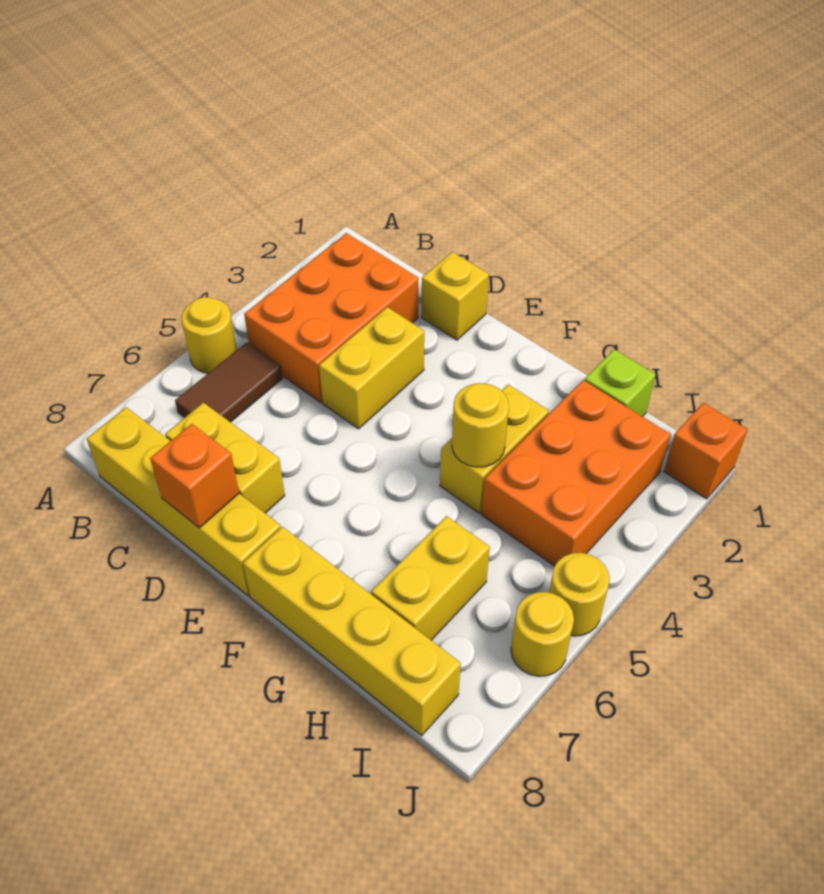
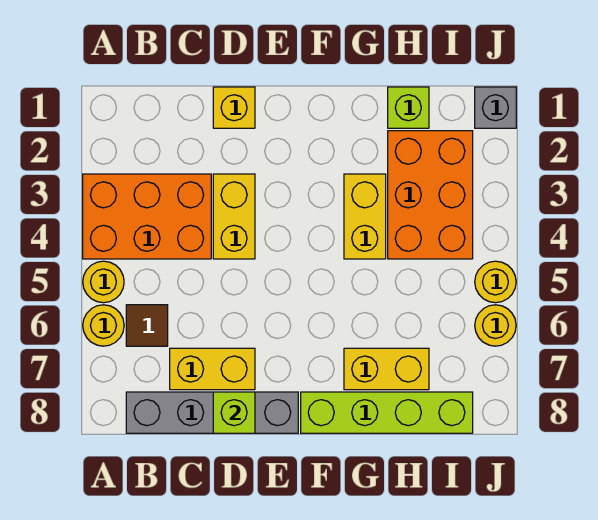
orange 2x3 brick [244,233,418,402] -> orange 2x3 brick turned to [83,174,211,259]
brown 1x2 tile [175,342,283,422] -> brown 1x1 tile [126,305,168,346]
yellow 1x4 brick [86,407,281,596] -> grey 1x4 brick [126,392,298,433]
orange 1x1 brick [150,424,239,528] -> lime 1x1 brick [213,392,255,433]
yellow 1x4 brick [243,527,461,736] -> lime 1x4 brick [301,392,473,433]
yellow 1x1 round brick [452,383,509,467] -> yellow 1x1 round brick moved to [83,305,124,346]
yellow 1x2 brick [371,516,490,640] -> yellow 1x2 brick turned to [344,348,429,390]
orange 1x1 brick [664,403,748,499] -> grey 1x1 brick [475,87,516,128]

